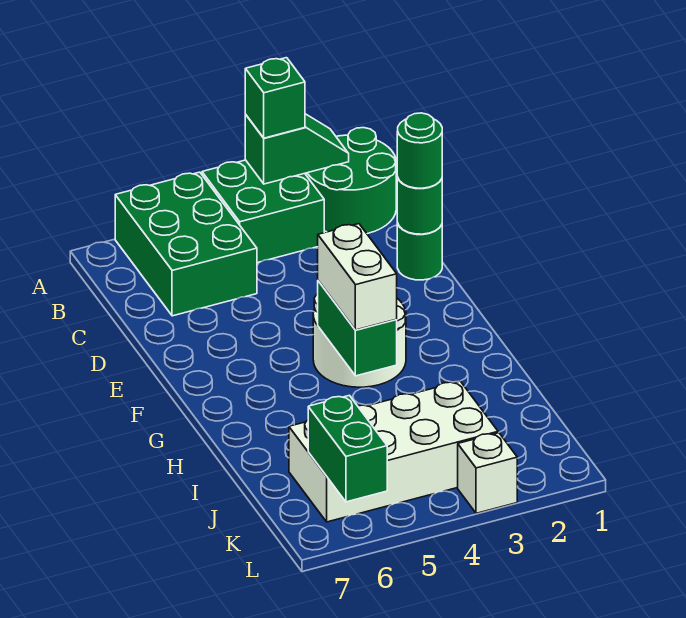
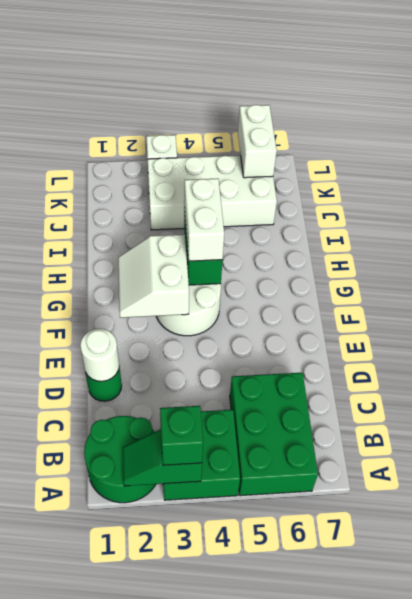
green 1x1 round brick [397,177,442,234] -> white 1x1 round brick [80,329,119,381]
green 1x1 round brick [397,113,442,188] -> none
none -> white 2x2 slope [118,234,189,318]
green 1x2 brick [308,395,387,502] -> white 1x2 brick [238,105,277,178]

